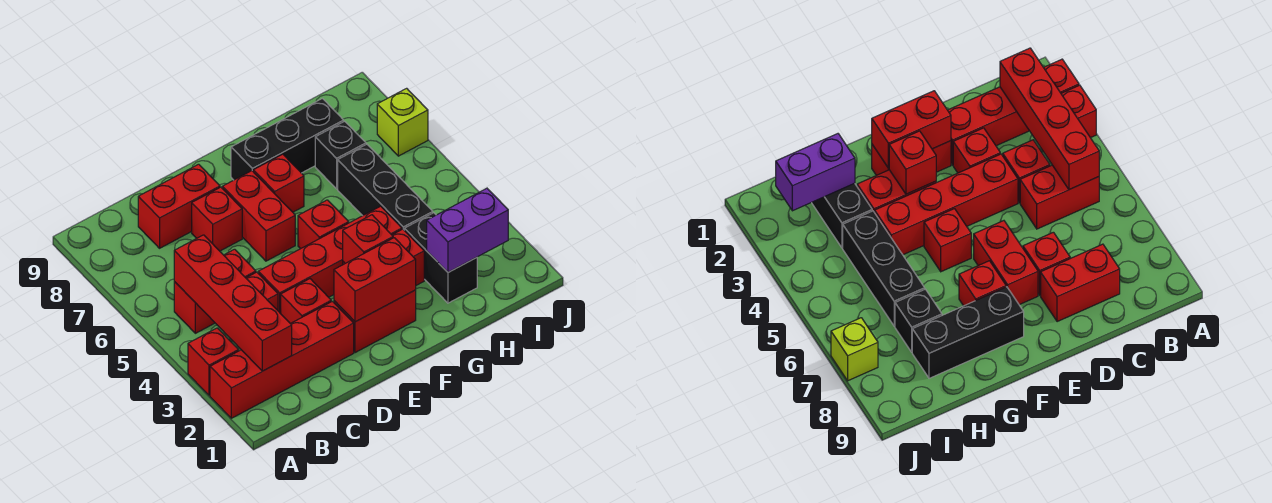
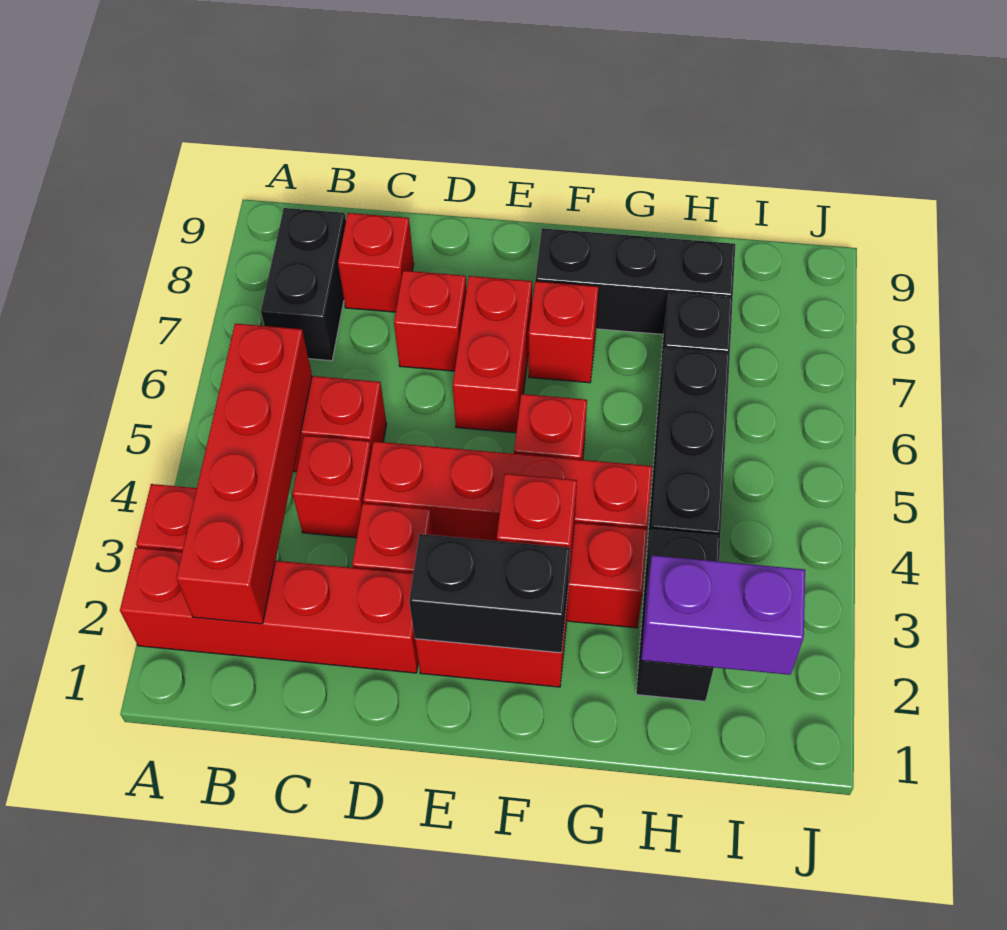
none -> black 1x2 brick [261,208,346,361]
red 1x2 brick [138,164,220,248] -> red 1x1 brick [338,213,414,312]
red 1x2 brick [334,238,416,322] -> black 1x2 brick [409,534,570,653]
lime 1x1 brick [377,88,428,156] -> none

